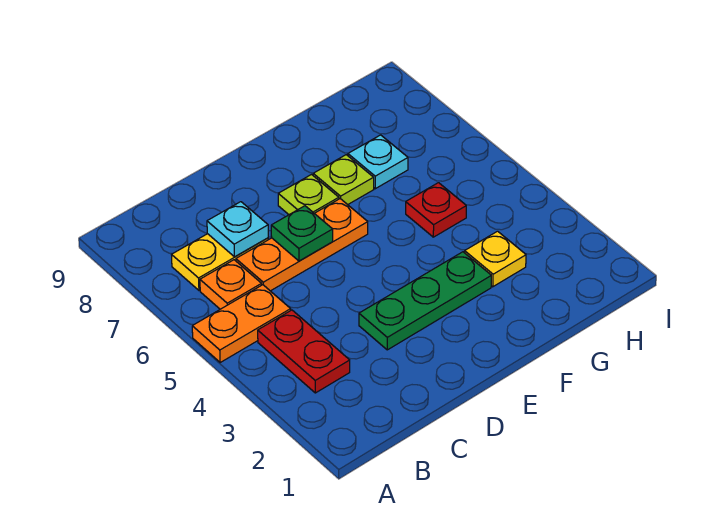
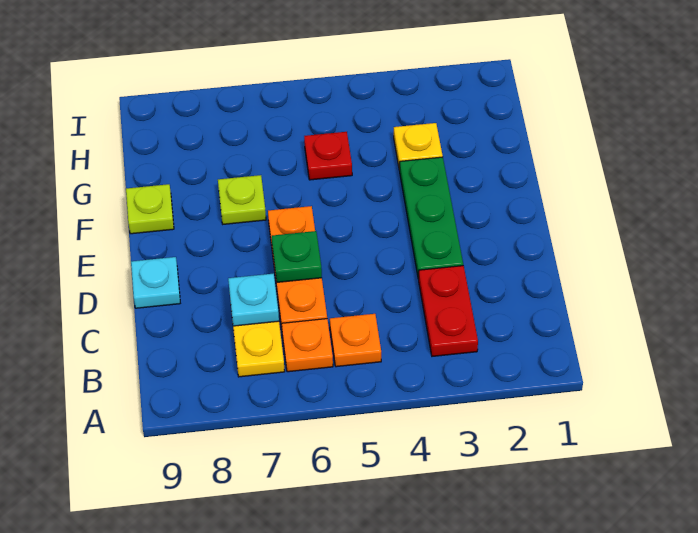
orange 1x2 plate [192,285,291,362] -> orange 1x1 plate [330,314,381,367]
red 1x2 plate [258,310,350,393] -> red 1x2 plate turned to [419,266,478,356]
lime 1x1 plate [278,175,339,215] -> lime 1x1 plate moved to [126,184,174,234]
cyan 1x1 plate [348,135,408,189] -> cyan 1x1 plate moved to [131,257,180,308]

